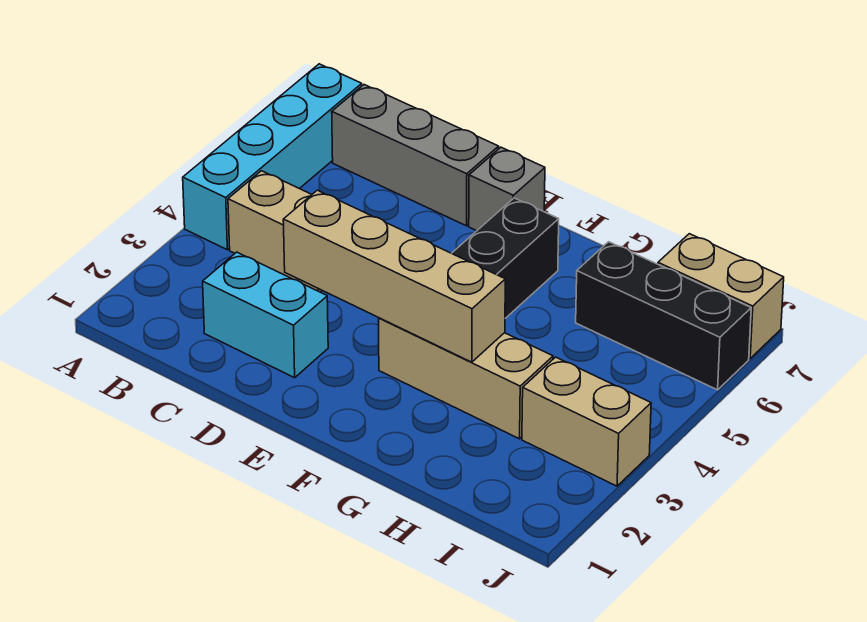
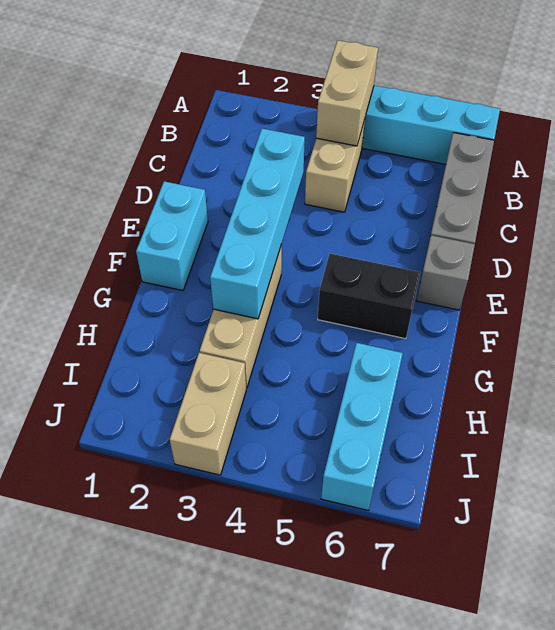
cyan 1x2 brick [203,252,328,378] -> cyan 1x2 brick moved to [136,181,208,291]
tan 1x4 brick [283,190,505,362] -> cyan 1x4 brick [210,129,305,319]
black 1x3 brick [576,242,751,390] -> cyan 1x3 brick [321,343,403,510]
tan 1x2 brick [658,234,784,358] -> tan 1x2 brick moved to [316,40,378,146]

